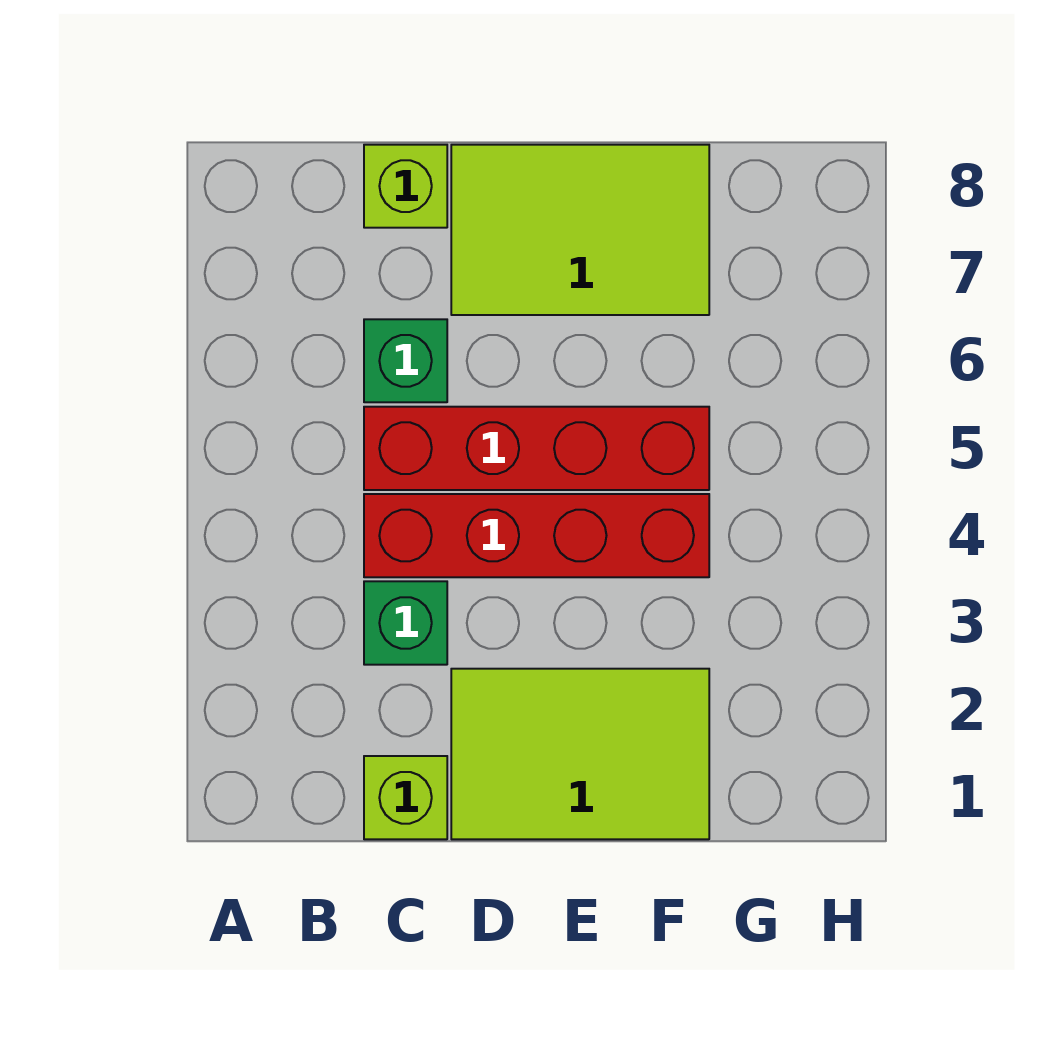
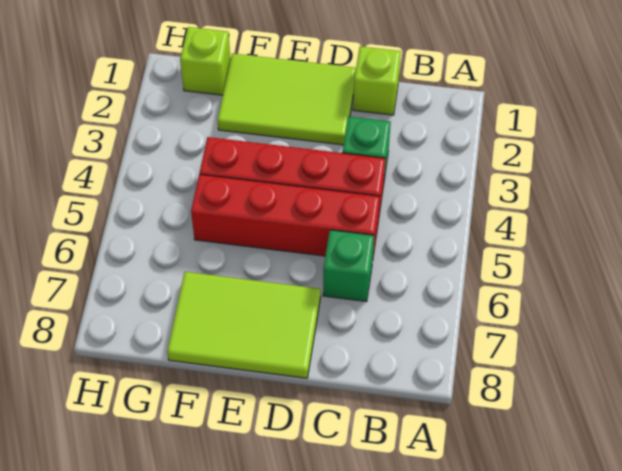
lime 1x1 brick [364,145,447,228] -> lime 1x1 brick moved to [180,27,230,95]

